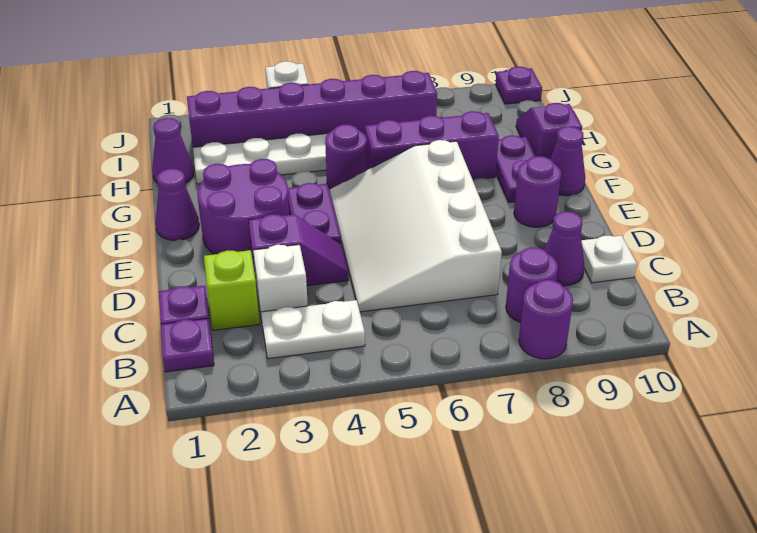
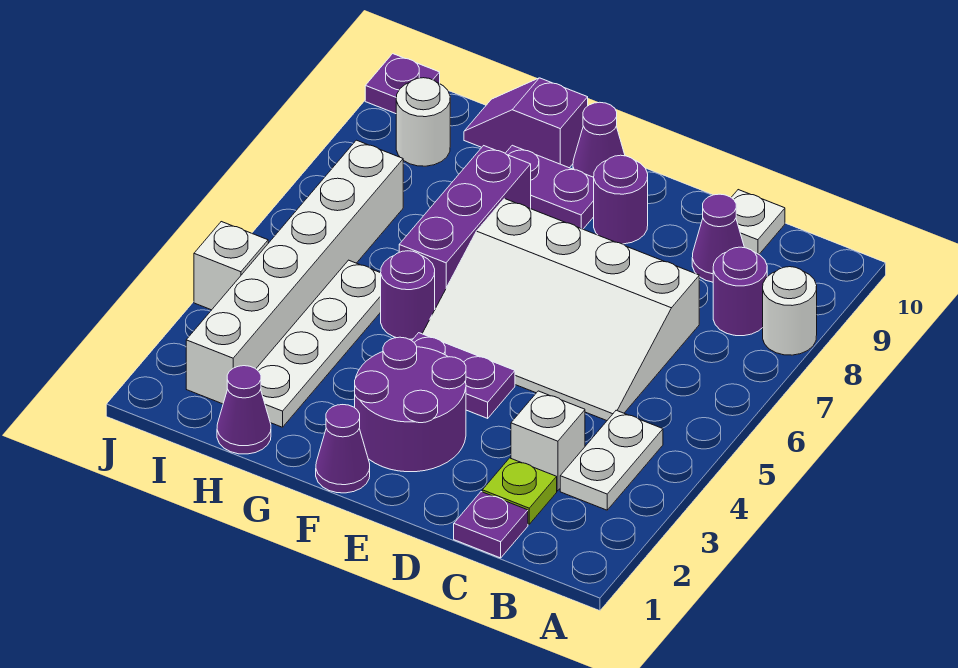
purple 1x1 round brick [519,280,573,359] -> white 1x1 round brick [763,267,817,355]
purple 1x1 plate [161,318,214,372] -> none
lime 1x1 brick [204,250,260,330] -> lime 1x1 plate [482,458,557,524]
purple 1x2 slope [249,214,349,288] -> none
purple 1x6 brick [187,71,437,147] -> white 1x6 brick [186,140,403,404]
none -> white 1x1 round brick [396,78,450,166]

